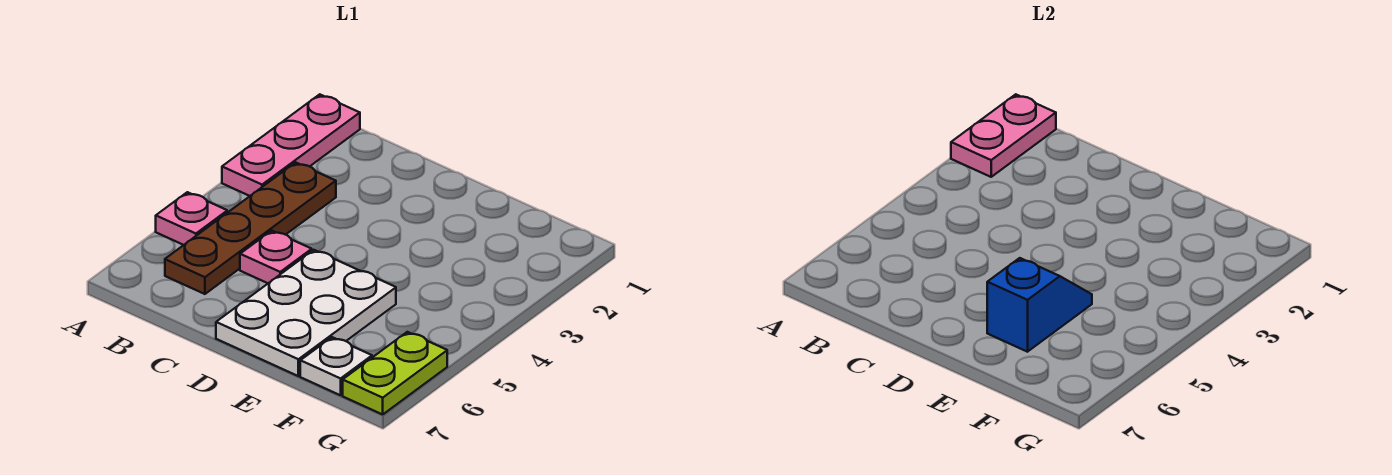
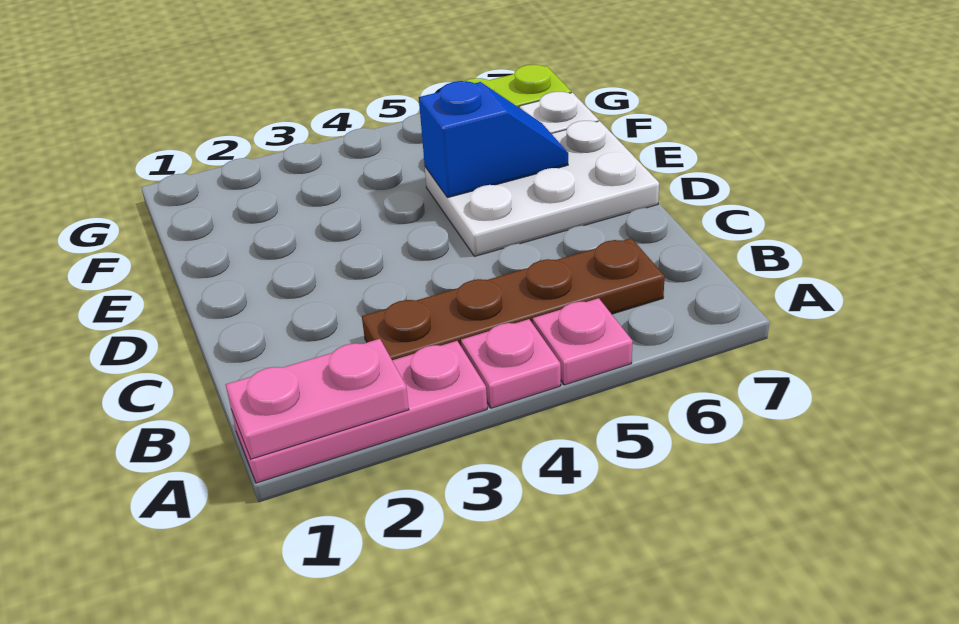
pink 1x1 plate [240,231,312,283] -> pink 1x1 plate moved to [461,319,561,408]
blue 1x2 slope [987,258,1092,352] -> blue 1x2 slope turned to [419,81,568,198]

